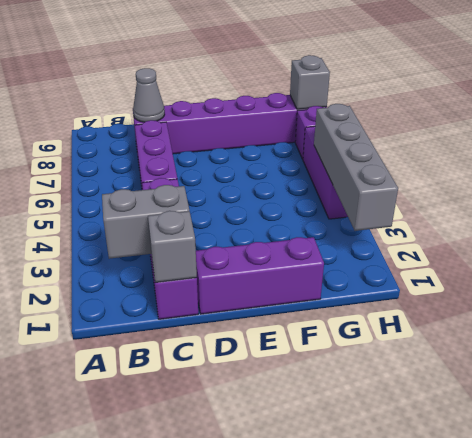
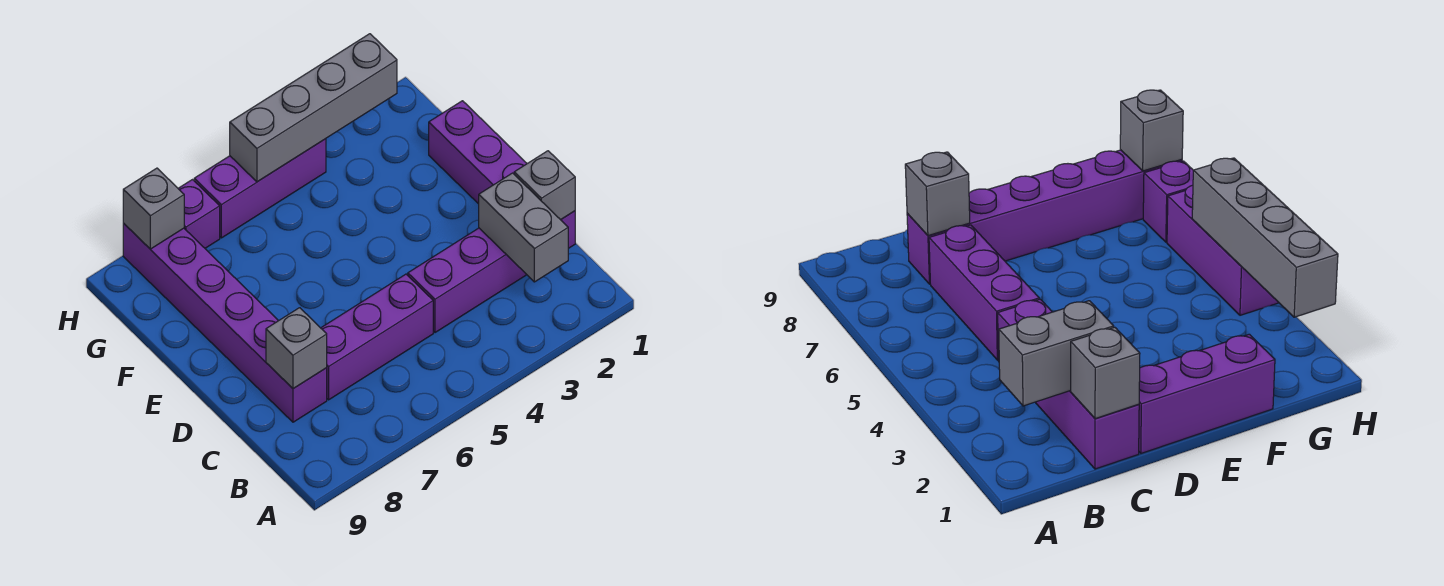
grey 1x1 cone [133,68,165,122] -> grey 1x1 brick [266,308,327,388]

